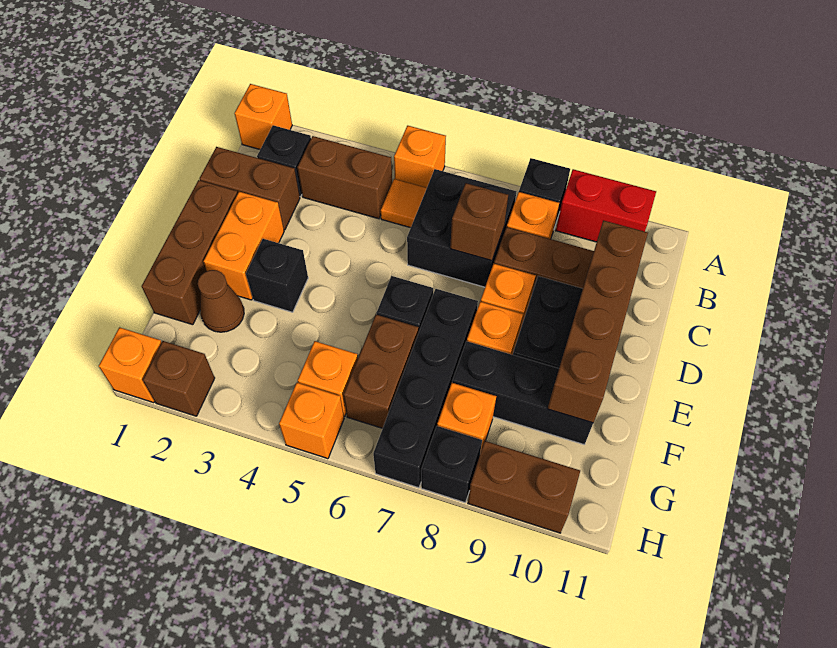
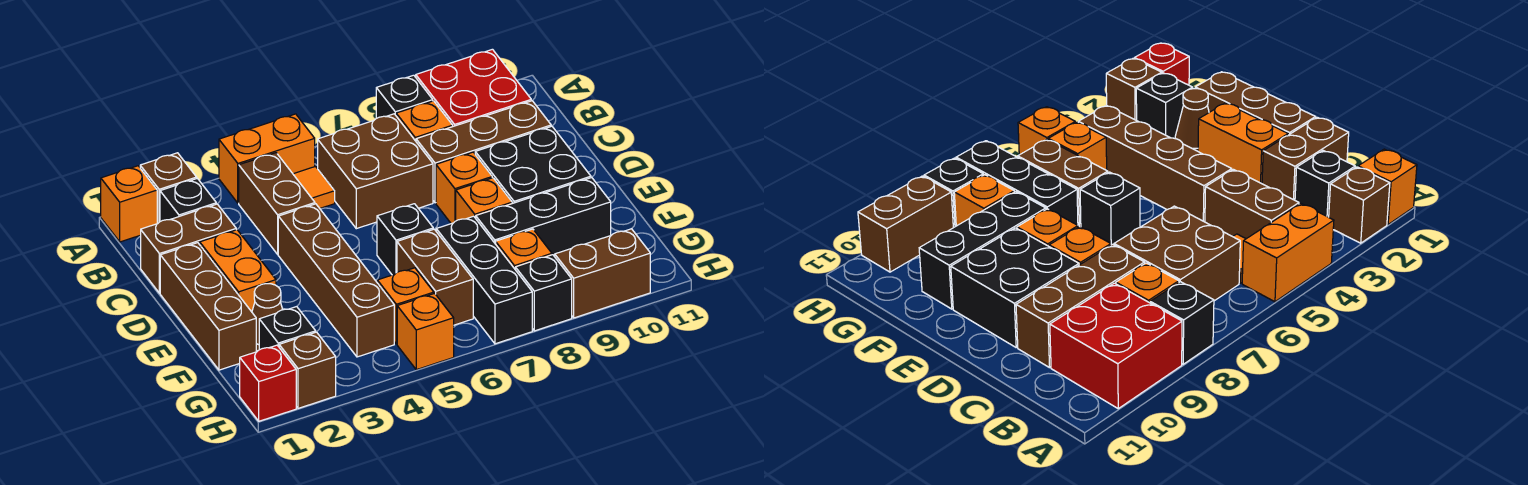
orange 1x1 brick [394,126,446,187] -> orange 1x2 brick [219,114,315,203]
red 1x2 brick [556,169,656,242] -> red 2x2 brick [416,49,531,126]
brown 1x2 brick [297,136,392,219] -> brown 1x2 brick turned to [239,153,315,254]
black 2x2 brick [407,169,516,287] -> brown 2x2 brick [318,114,433,229]
brown 1x1 brick [450,183,508,261] -> brown 1x1 brick moved to [140,153,197,224]
brown 1x4 brick [547,220,648,423] -> brown 1x4 brick moved to [278,204,394,357]
black 1x1 brick [246,239,308,312] -> black 1x1 brick moved to [259,307,316,350]
black 1x4 brick [373,289,478,488] -> black 1x3 brick [436,216,532,344]
orange 1x1 brick [99,327,162,403] -> red 1x1 brick [240,345,296,421]

